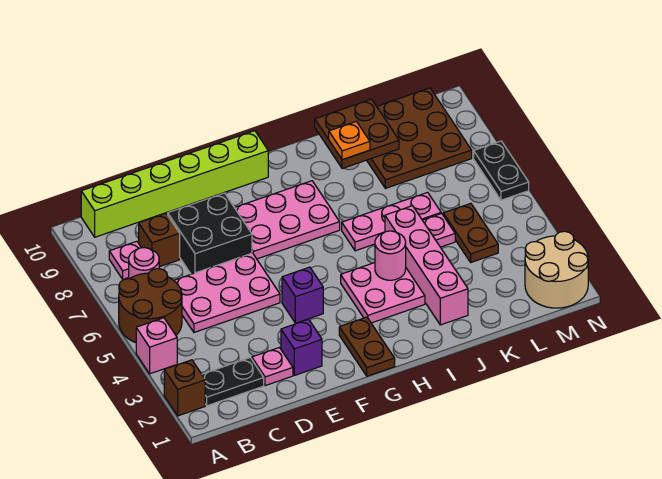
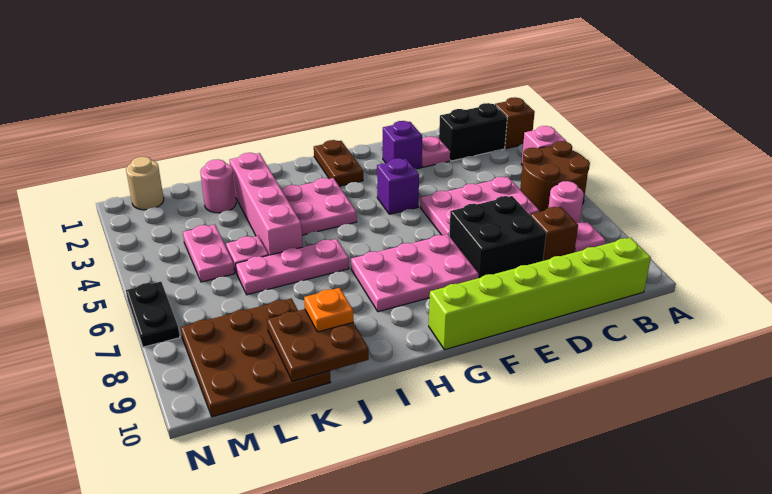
black 1x2 plate [202,358,264,406] -> black 1x2 brick [439,103,507,161]
pink 1x1 round brick [375,231,406,280] -> pink 1x1 round brick moved to [200,159,236,213]
brown 1x2 plate [443,203,498,262] -> pink 1x2 plate [183,225,235,282]
tan 2x2 round brick [525,231,588,308] -> tan 1x1 round brick [126,157,164,210]

